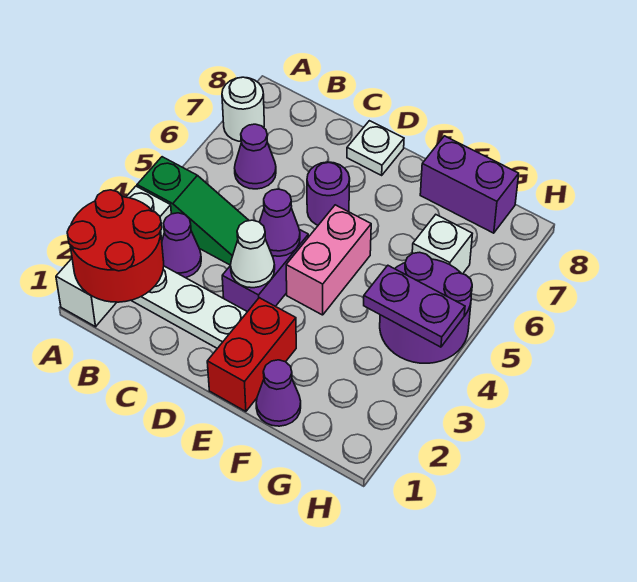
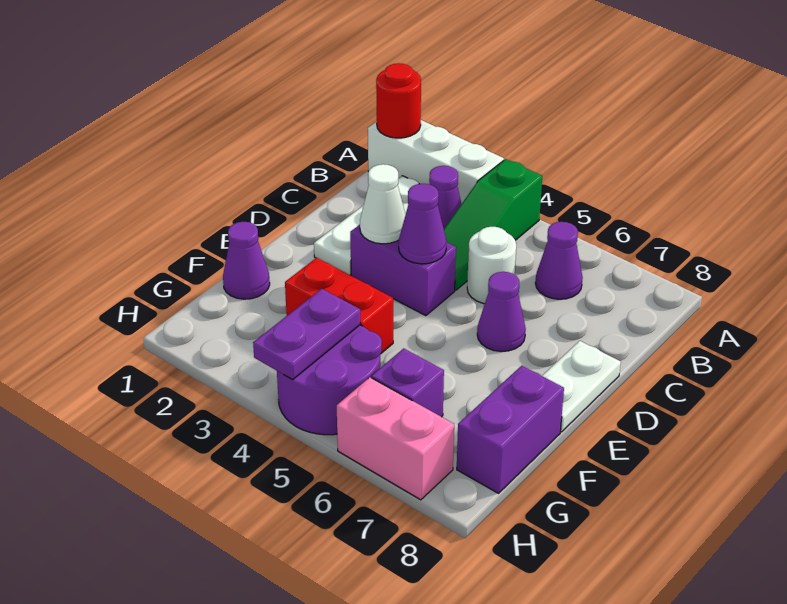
red 2x2 round brick [67,190,164,302] -> red 1x1 round brick [376,63,421,138]
white 1x1 round brick [222,77,264,141] -> white 1x1 round brick moved to [467,227,516,304]
purple 1x1 round brick [307,162,350,225] -> purple 1x1 cone [477,272,526,352]
white 1x1 plate [347,121,404,175] -> white 1x2 plate [542,341,621,432]
red 1x2 brick [207,298,296,411] -> red 1x2 brick moved to [285,258,393,353]
pink 1x2 brick [286,205,371,315] -> pink 1x2 brick moved to [337,377,454,500]
white 1x1 brick [412,215,472,274] -> purple 1x1 brick [371,348,444,417]

